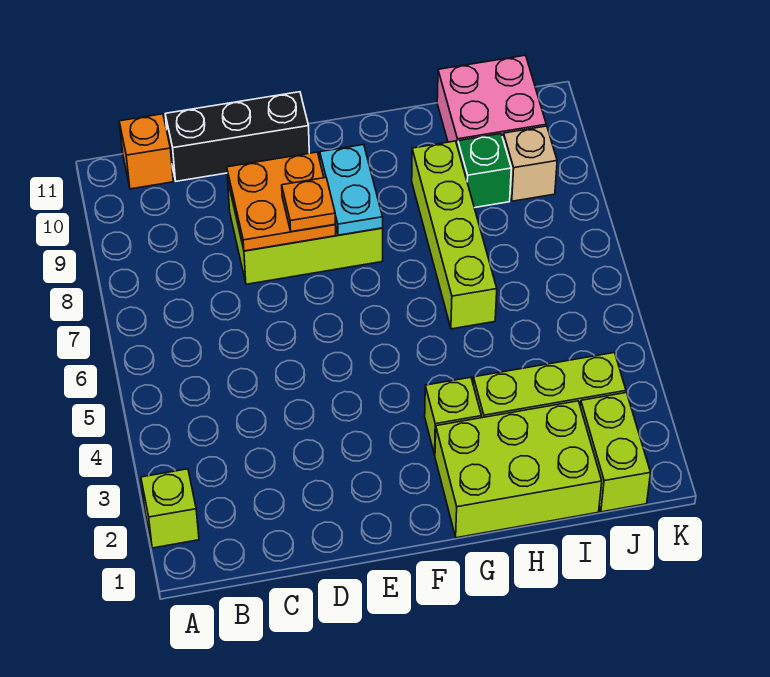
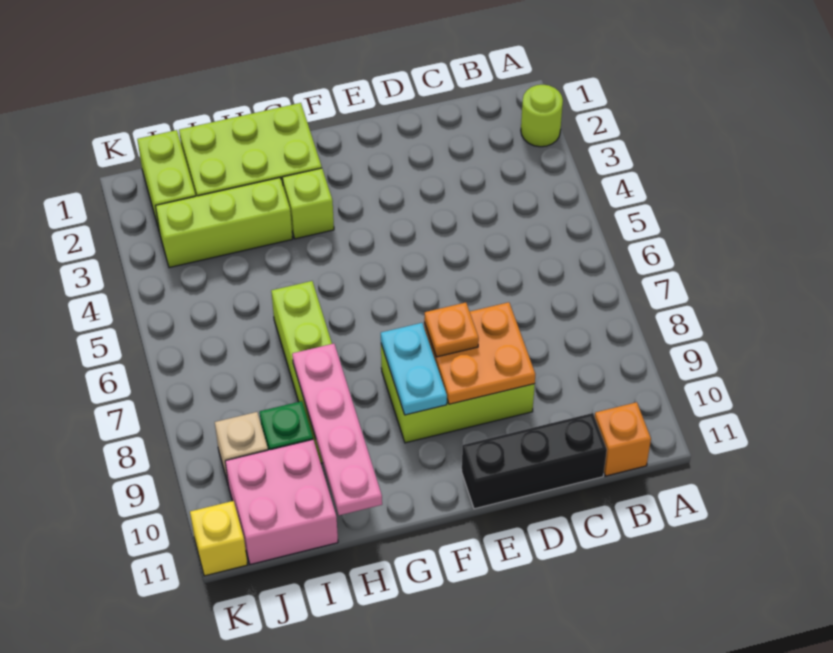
lime 1x1 brick [141,469,199,548] -> lime 1x1 round brick [521,85,563,147]
none -> pink 1x4 plate [292,344,382,515]
none -> yellow 1x1 brick [190,501,247,576]

